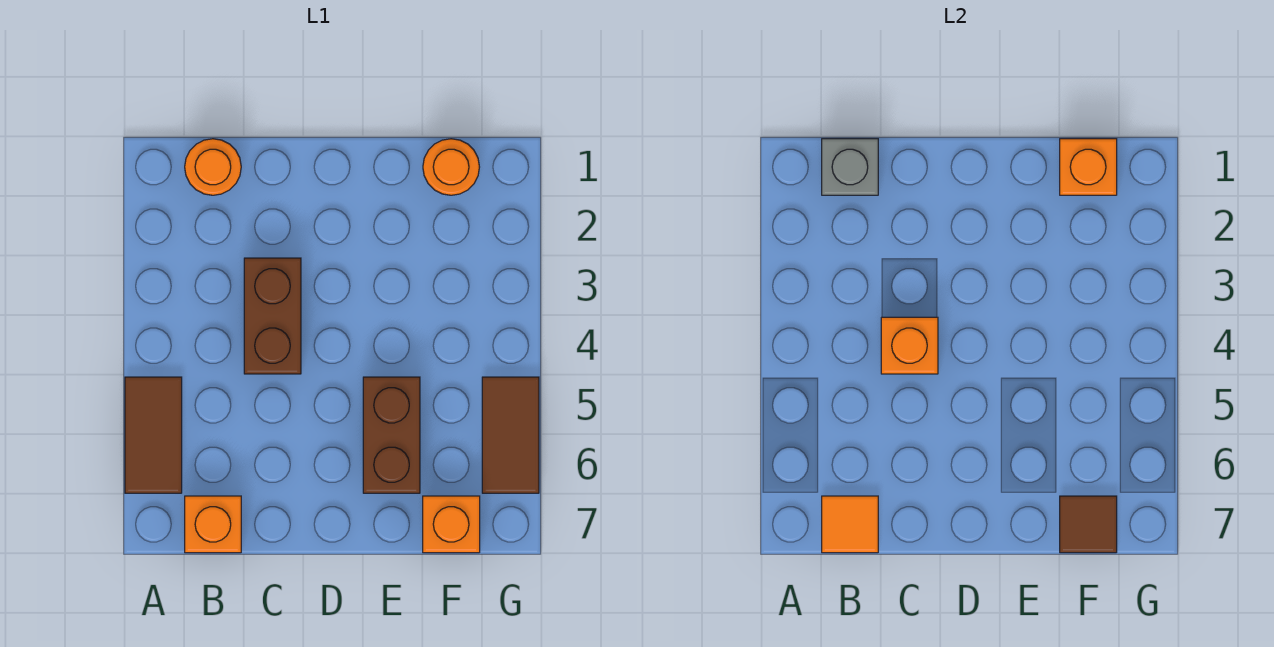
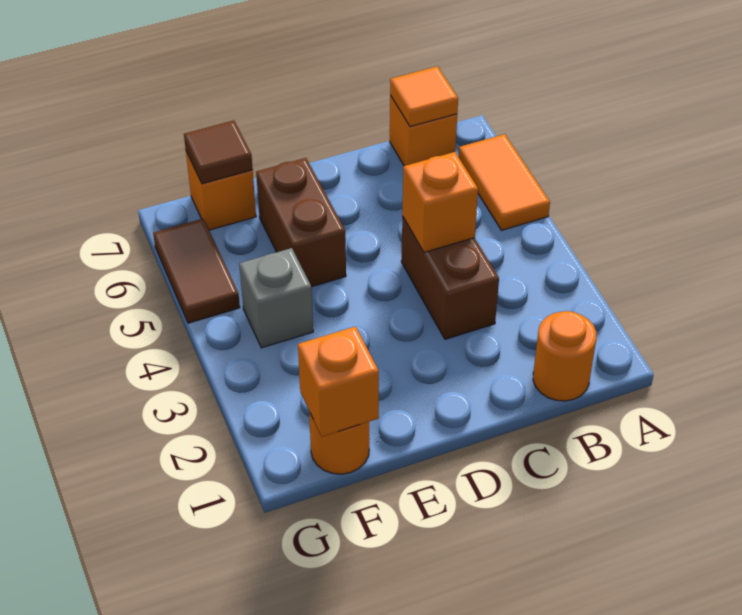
brown 1x2 tile [125,377,182,493] -> orange 1x2 tile [459,134,550,230]
grey 1x1 brick [822,139,878,195] -> grey 1x1 brick moved to [239,248,313,348]

